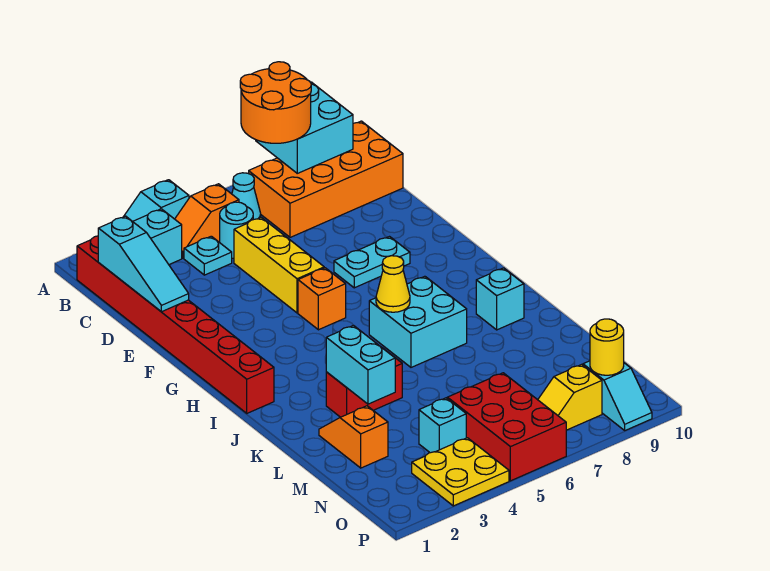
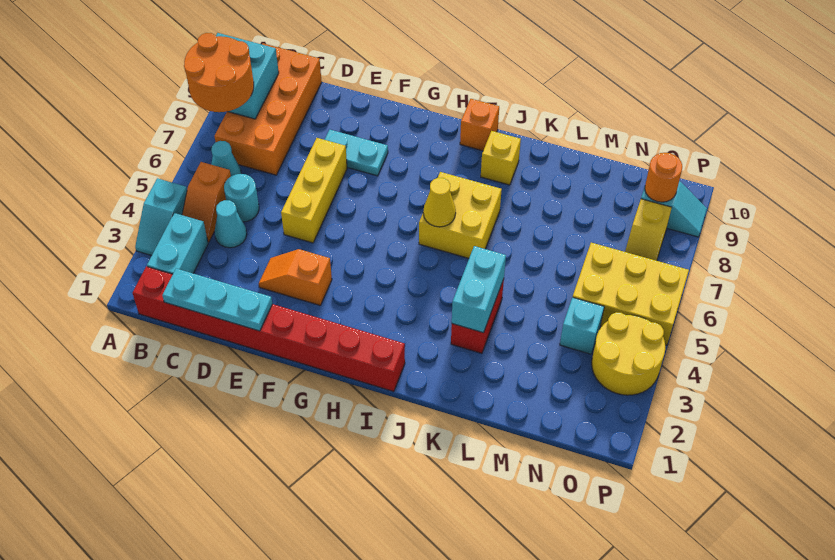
cyan 1x3 slope [98,216,189,312] -> cyan 1x3 plate [162,269,272,331]
cyan 1x1 plate [184,236,232,275] -> cyan 1x1 cone [215,200,247,248]
yellow 1x3 brick [234,218,324,313] -> yellow 1x3 brick turned to [281,138,347,243]
cyan 1x2 plate [334,237,410,288] -> cyan 1x2 plate turned to [325,130,388,176]
orange 1x1 brick [298,268,346,330] -> orange 1x1 brick moved to [460,99,499,151]
cyan 2x2 brick [369,276,467,367] -> yellow 2x2 brick [419,172,502,258]
cyan 1x1 brick [476,268,524,330] -> yellow 1x1 brick [481,131,521,185]
cyan 1x2 brick [326,325,395,404] -> cyan 1x2 brick turned to [452,246,506,333]
orange 1x2 slope [319,406,388,468] -> orange 1x2 slope moved to [259,249,332,305]
red 2x3 brick [447,373,566,481] -> yellow 2x3 brick [573,243,689,345]
yellow 2x2 plate [412,438,509,506] -> yellow 2x2 round brick [592,312,665,395]
yellow 1x1 round brick [590,319,624,375] -> orange 1x1 round brick [645,153,682,202]

